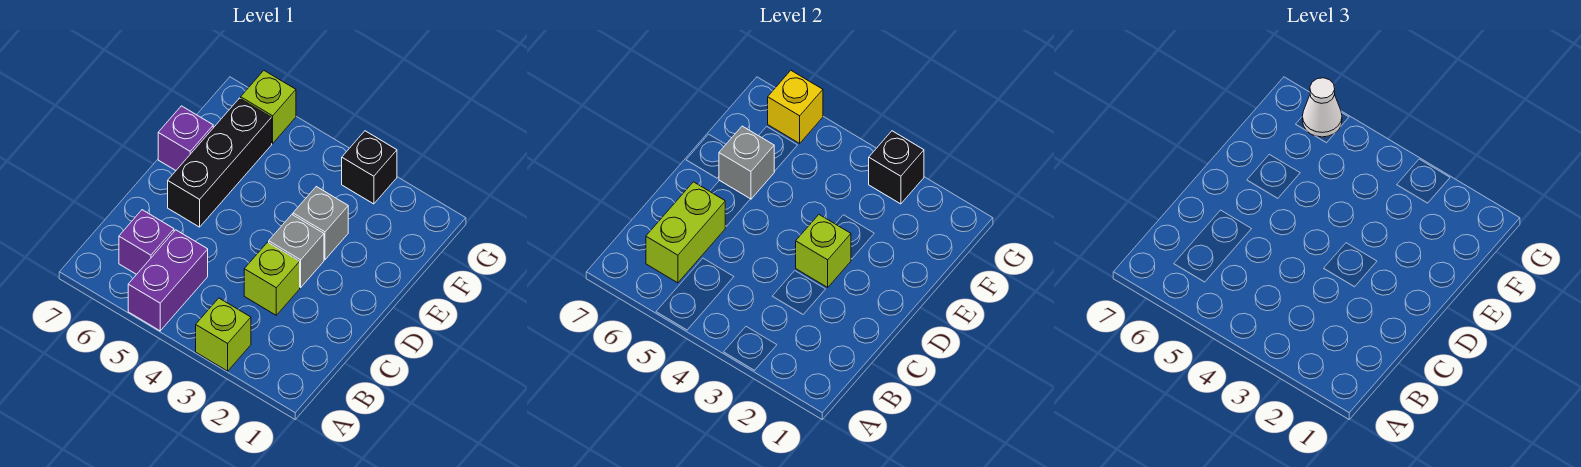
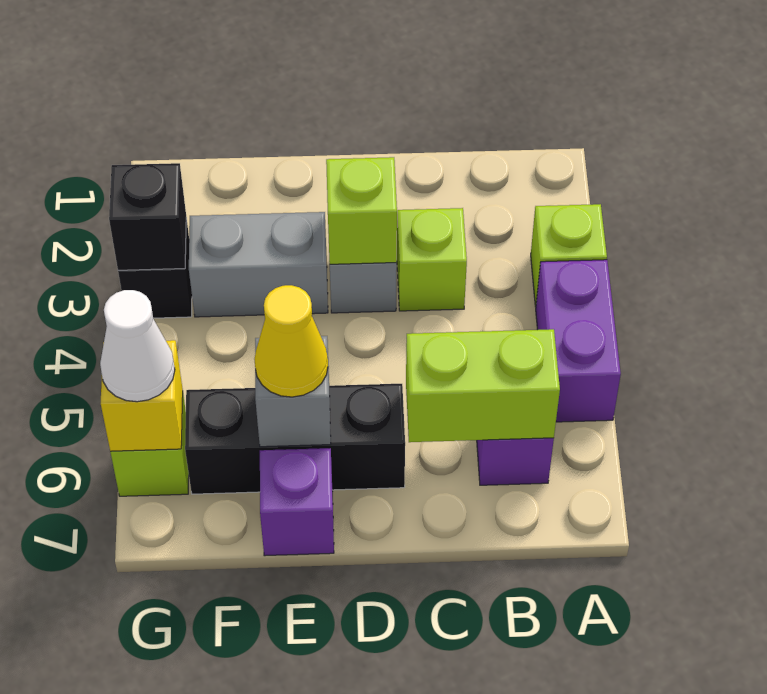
purple 1x2 brick [128,230,208,331] -> purple 1x2 brick turned to [536,260,621,422]
grey 1x1 brick [293,187,348,260] -> grey 1x2 brick [189,212,328,317]
none -> yellow 1x1 cone [254,285,328,397]

